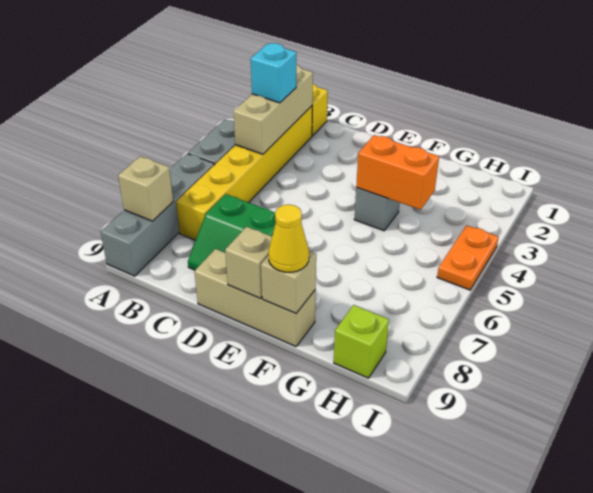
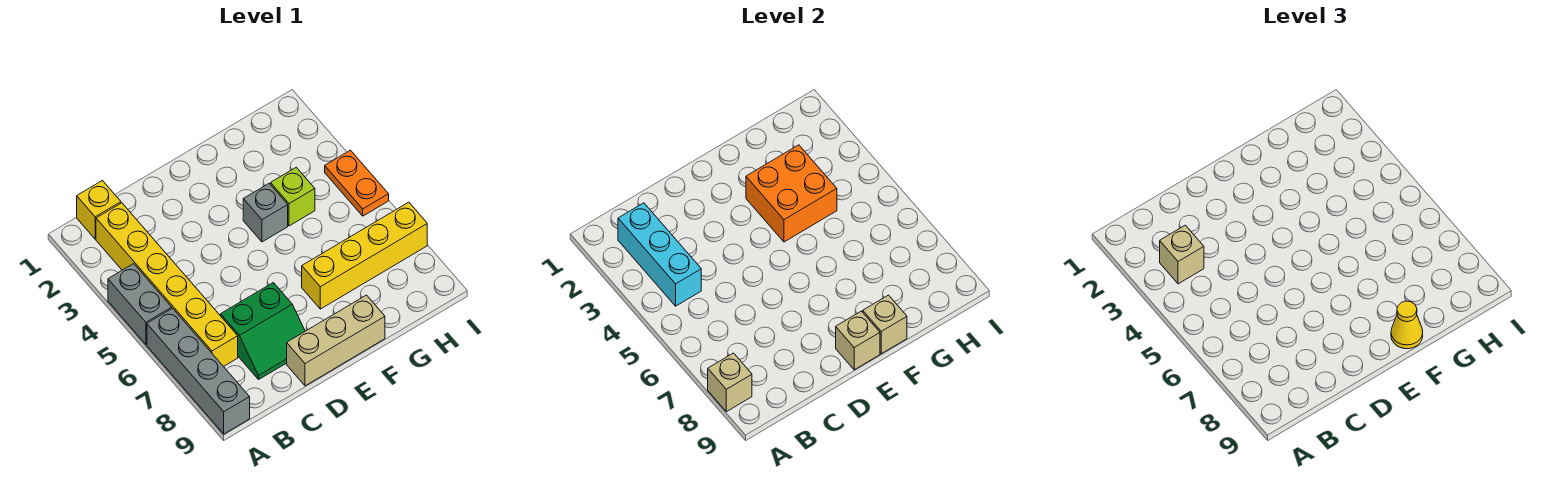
tan 1x3 brick [233,65,313,154] -> cyan 1x3 brick [618,203,701,306]
cyan 1x1 brick [251,43,296,103] -> tan 1x1 brick [1160,225,1204,284]
orange 1x2 brick [356,135,439,210] -> orange 2x2 brick [746,145,837,242]
none -> yellow 1x4 brick [302,202,427,309]
lime 1x1 brick [334,305,389,378] -> lime 1x1 brick moved to [271,167,315,226]

